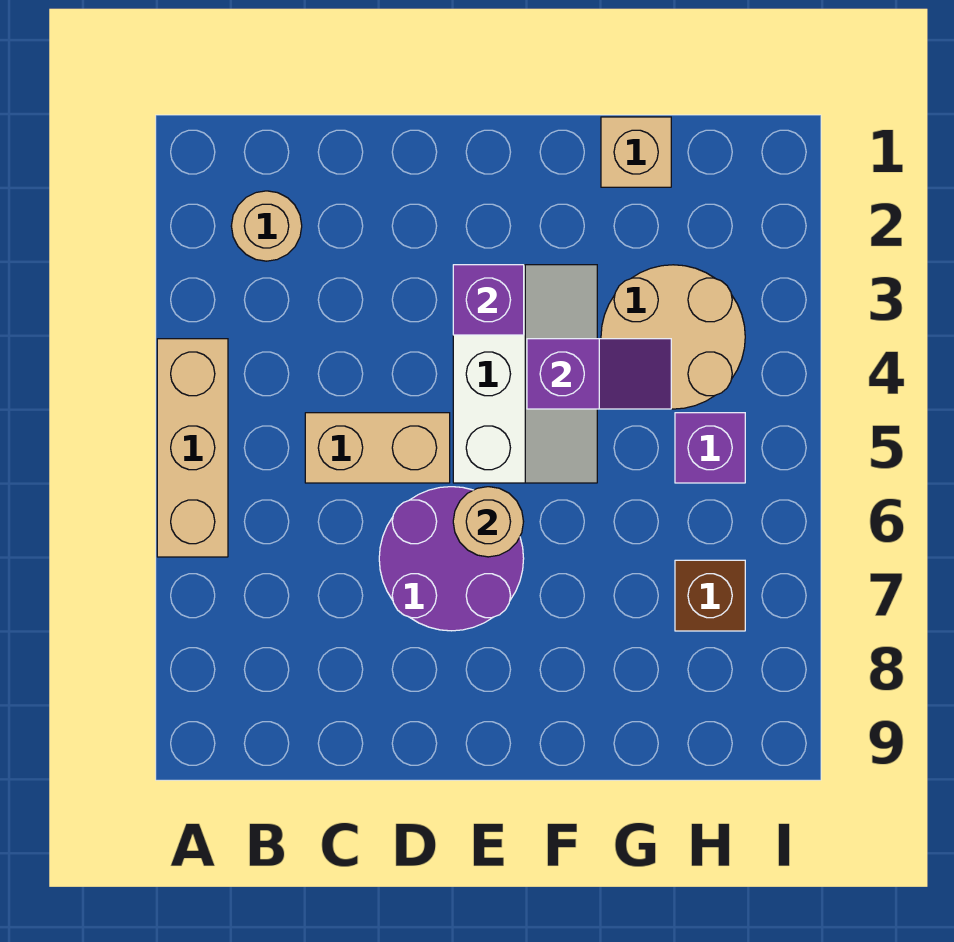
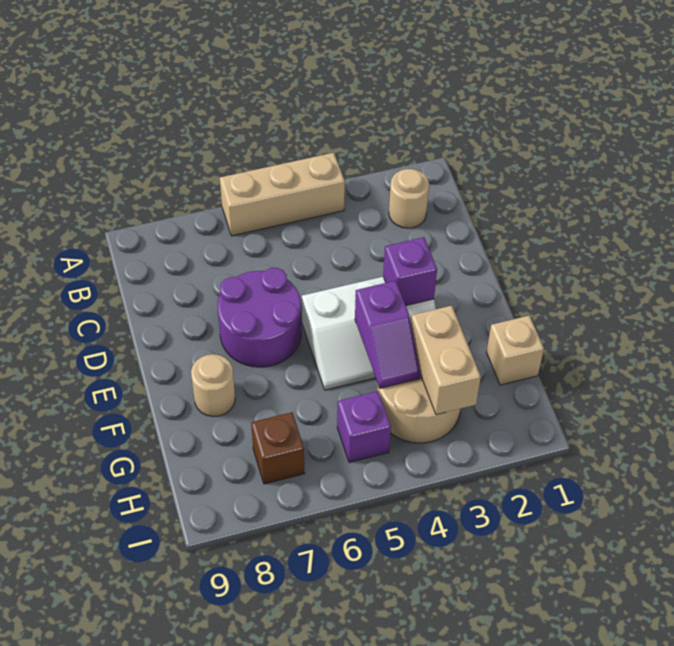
tan 1x2 brick [305,413,450,483] -> tan 1x2 brick moved to [411,306,481,415]
tan 1x1 round brick [453,487,524,557] -> tan 1x1 round brick moved to [191,354,235,417]

